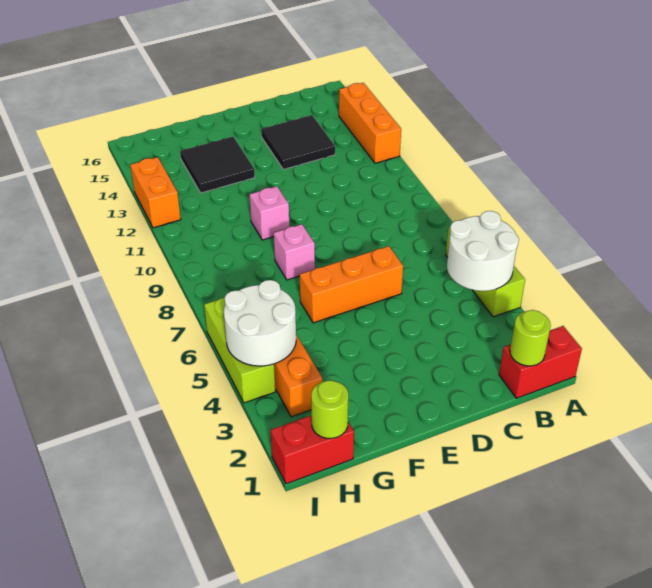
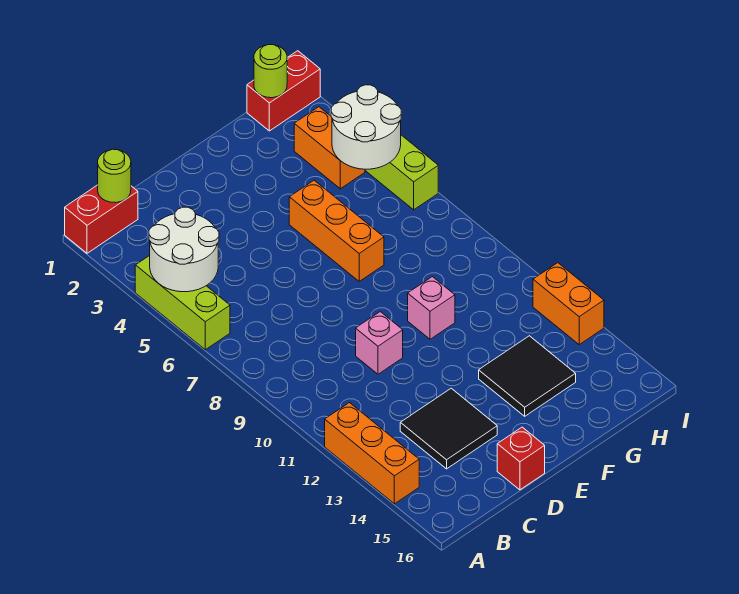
orange 1x3 brick [300,246,403,323] -> orange 1x3 brick turned to [289,180,384,281]
none -> red 1x1 brick [497,427,545,490]
pink 1x1 brick [274,224,315,280] -> pink 1x1 brick moved to [356,312,403,374]

